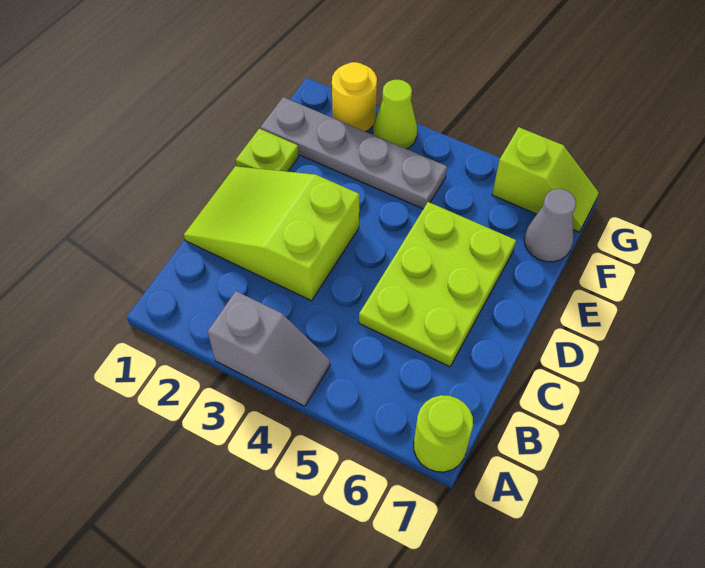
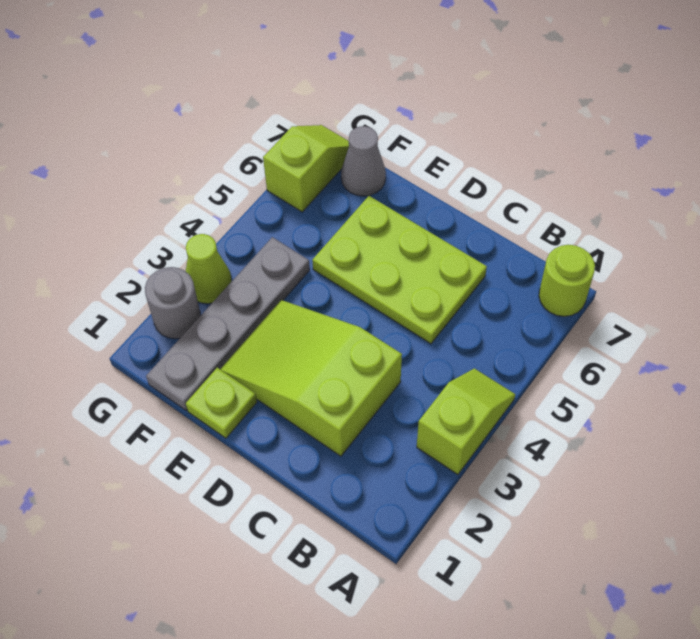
grey 1x2 slope [208,291,330,406] -> lime 1x2 slope [417,368,515,475]
lime 2x3 slope [184,166,359,301] -> lime 2x3 slope turned to [220,300,402,456]
yellow 1x1 round brick [332,62,377,132] -> grey 1x1 round brick [145,267,201,339]

